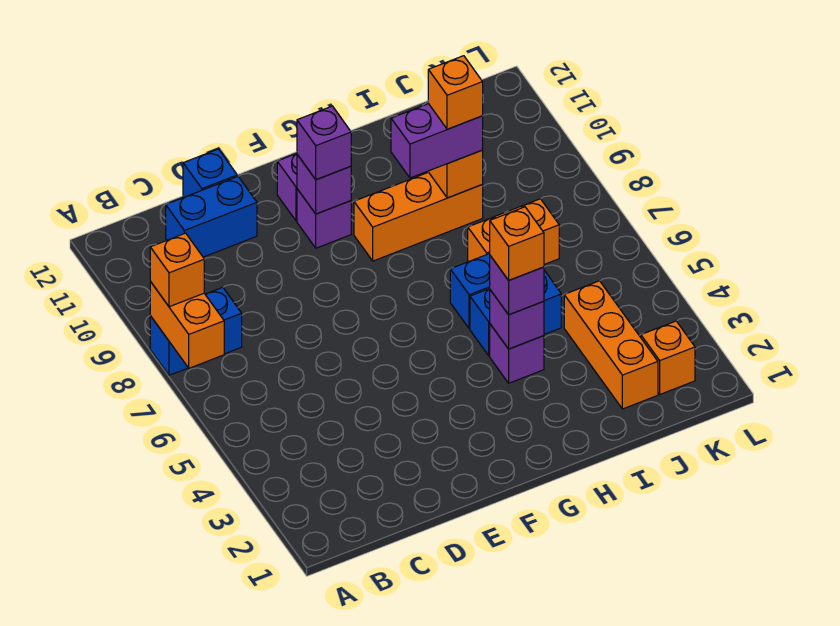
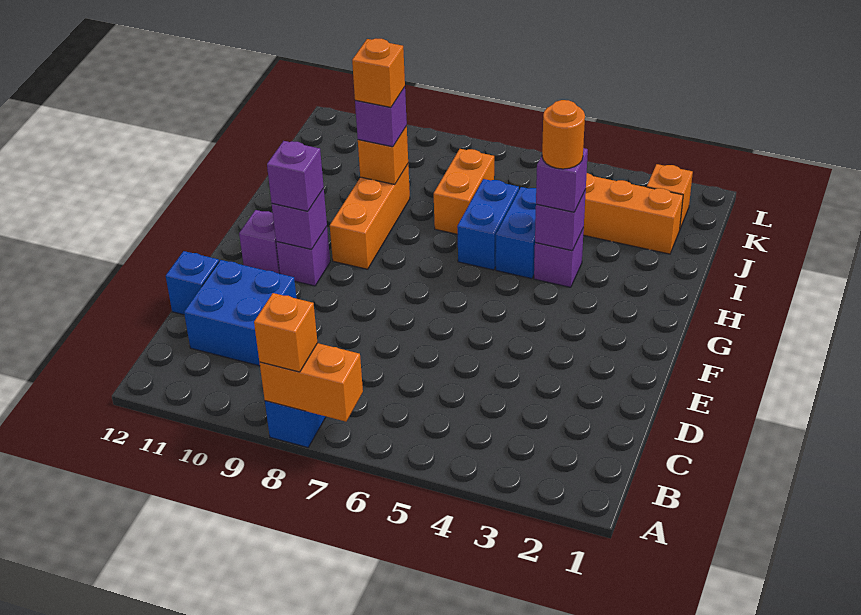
blue 1x2 brick [166,176,257,257] -> blue 2x2 brick [184,260,297,366]
orange 1x1 brick [490,207,544,280] -> orange 1x1 round brick [542,100,585,169]
purple 1x2 brick [391,104,483,178] -> purple 1x1 brick [355,87,407,147]

